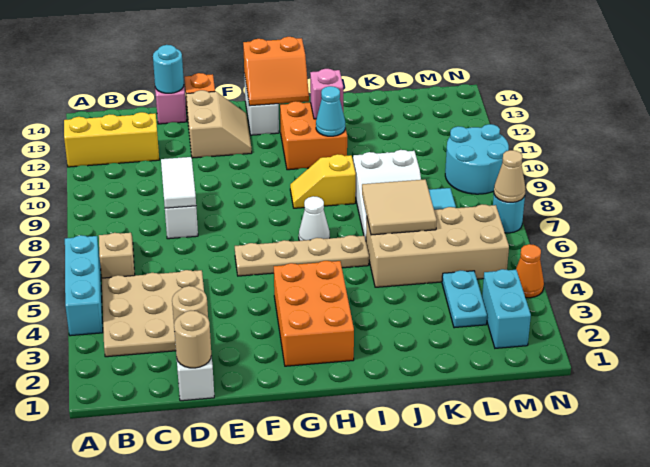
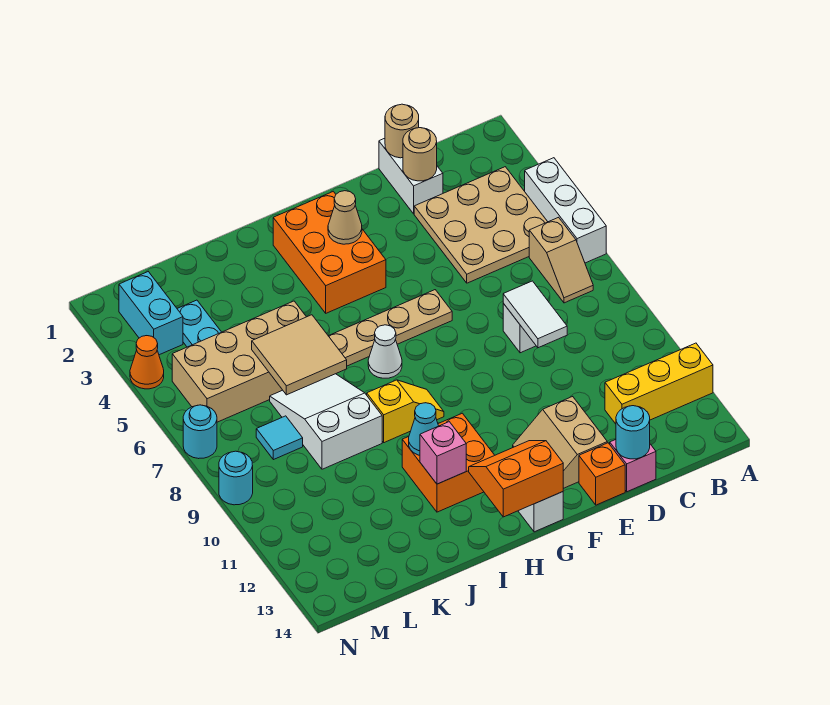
cyan 1x3 brick [65,235,103,336] -> white 1x3 brick [525,158,606,263]
cyan 2x2 round brick [445,124,509,194] -> cyan 1x1 round brick [219,451,253,505]
tan 1x1 cone [494,150,526,202] -> tan 1x1 cone moved to [328,191,362,244]

